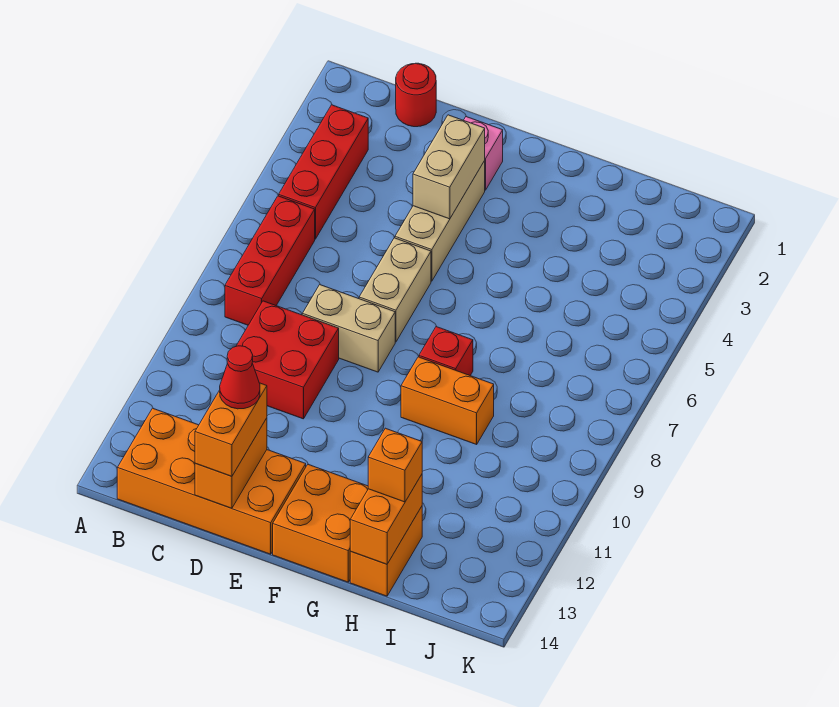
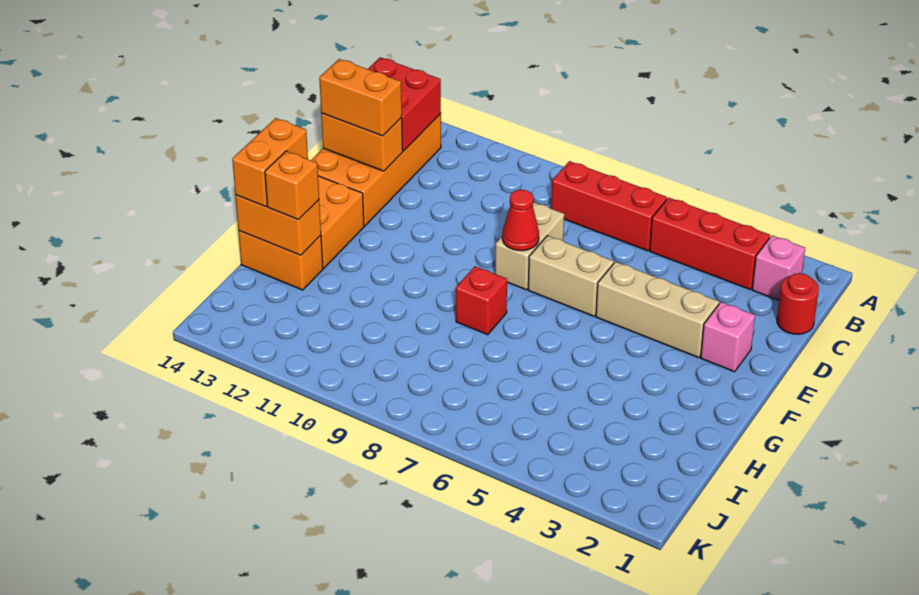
none -> pink 1x1 brick [752,236,805,300]
red 2x2 brick [236,301,339,419] -> red 2x2 brick moved to [368,57,441,151]
red 1x1 cone [220,346,260,409] -> red 1x1 cone moved to [502,190,539,251]
tan 1x2 brick [413,115,485,219] -> none
orange 1x2 brick [401,357,494,444] -> orange 1x2 brick moved to [232,118,308,207]

